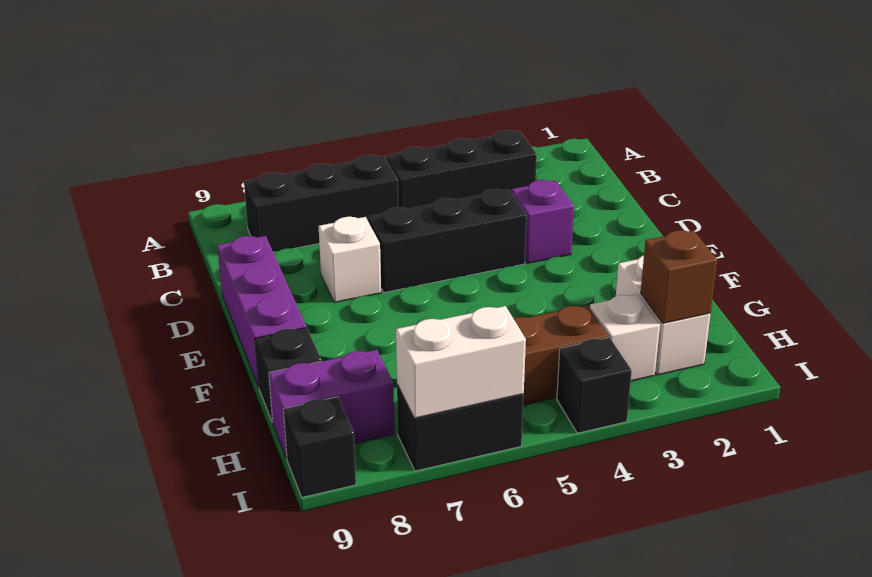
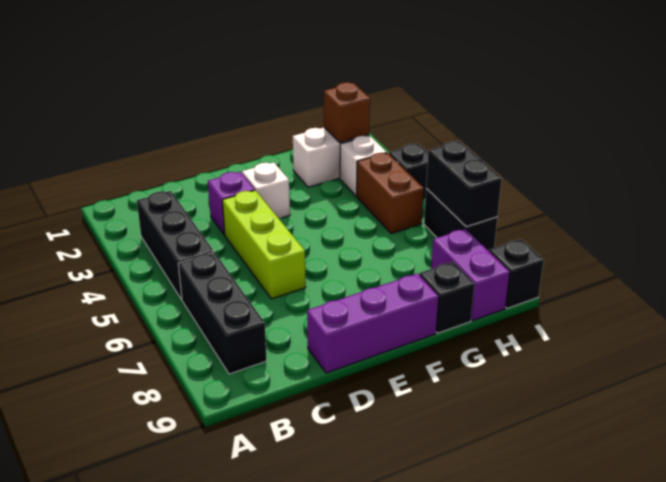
black 1x3 brick [368,189,527,292] -> lime 1x3 brick [222,190,306,299]
white 1x1 brick [319,217,381,303] -> white 1x1 brick moved to [242,162,290,218]
white 1x2 brick [396,306,526,418] -> black 1x2 brick [426,141,502,227]

